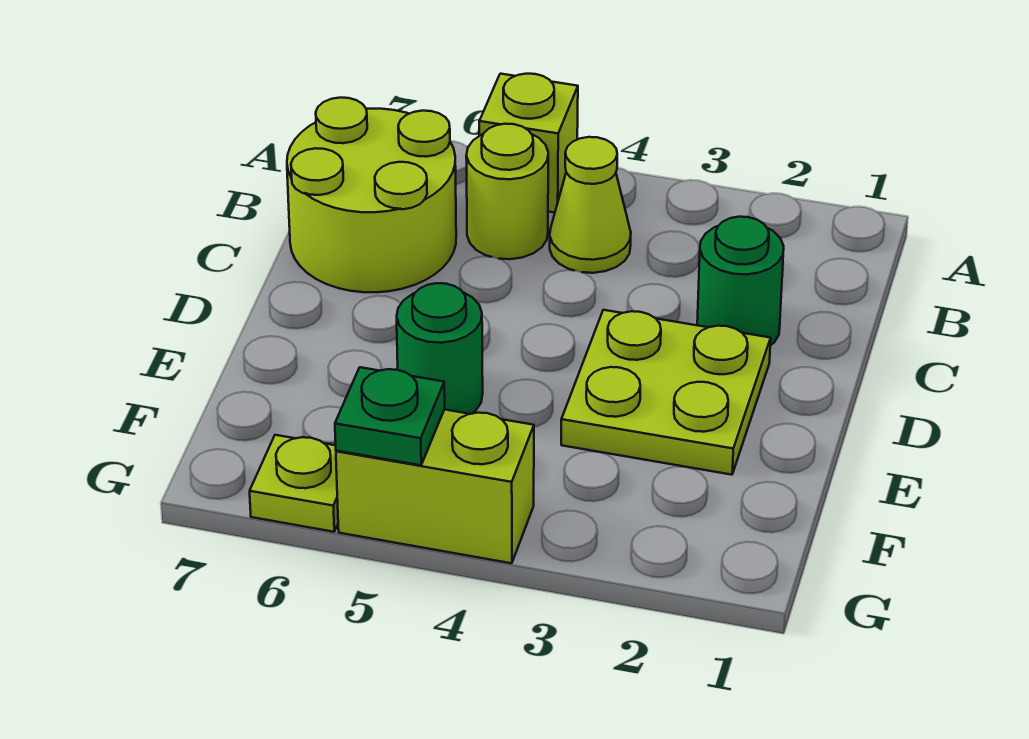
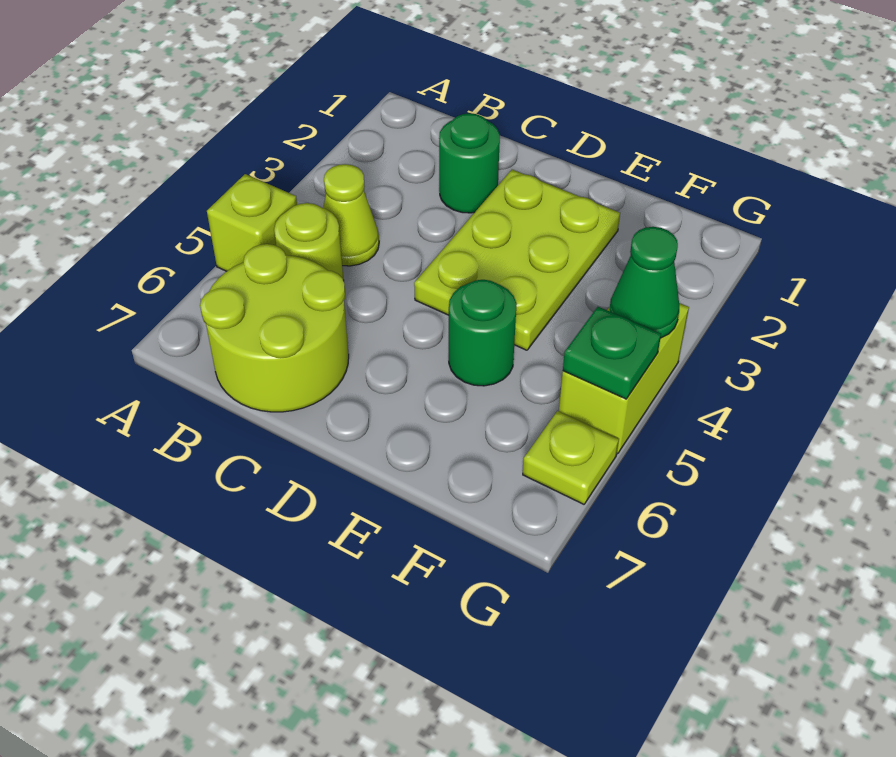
lime 2x2 plate [561,310,771,475] -> lime 2x3 plate [414,170,620,350]
none -> green 1x1 cone [610,227,679,338]

